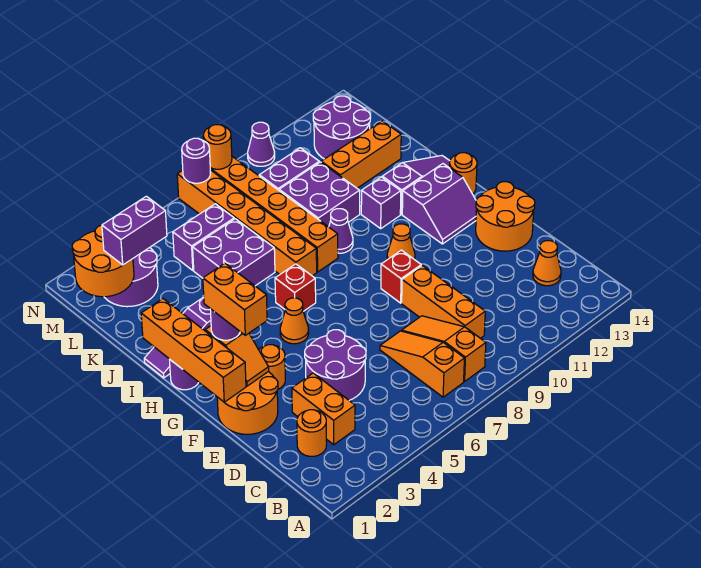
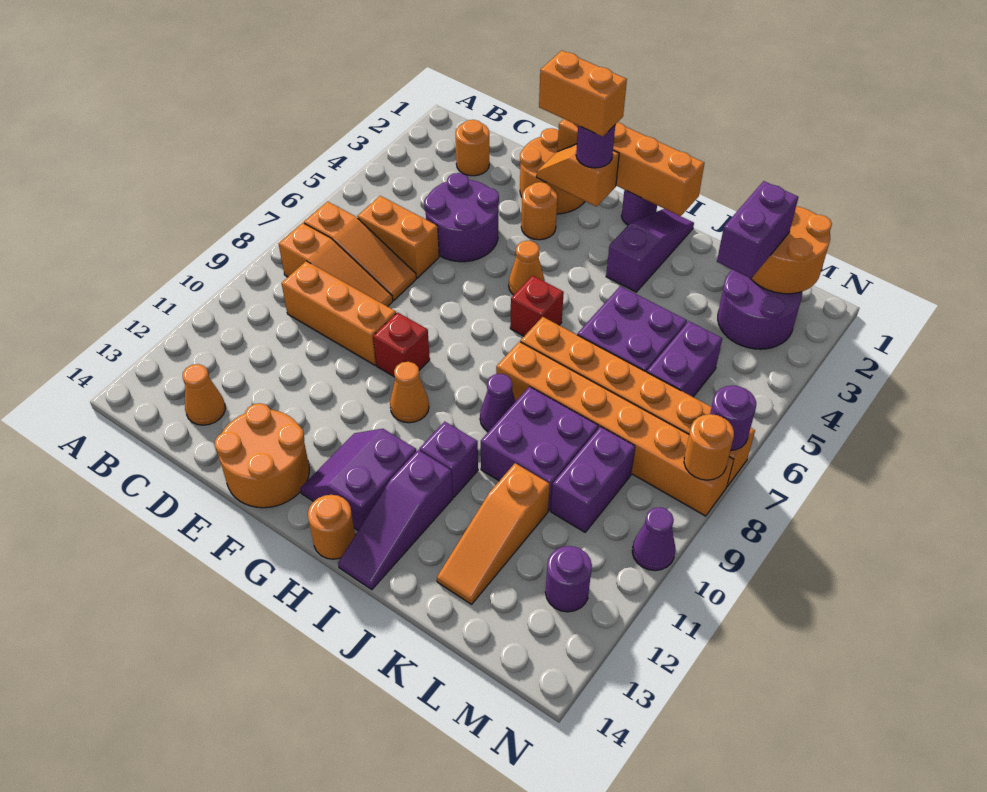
orange 1x2 brick [292,373,355,445] -> orange 1x2 brick moved to [357,196,439,278]
orange 1x3 brick [321,121,401,188] -> orange 1x3 slope [437,463,550,604]
purple 2x2 round brick [313,96,370,159] -> purple 1x1 round brick [545,546,592,612]

